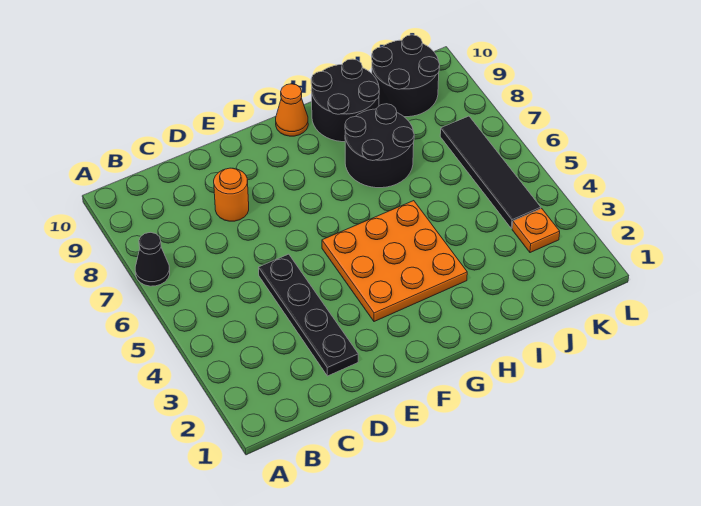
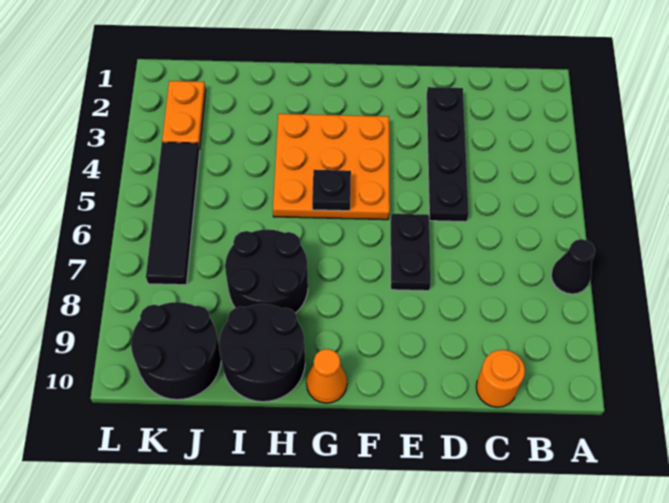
orange 1x1 round brick [214,168,249,221] -> orange 1x1 round brick moved to [476,350,525,407]
none -> black 1x2 plate [391,214,431,291]
none -> black 1x1 plate [312,170,351,211]
orange 1x1 plate [512,208,560,253] -> orange 1x2 plate [162,81,206,149]

